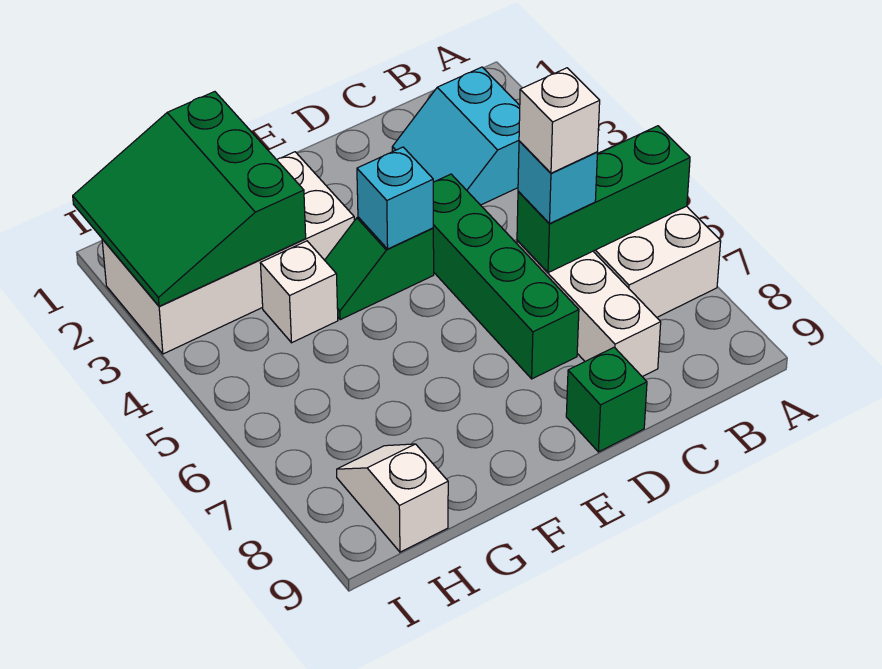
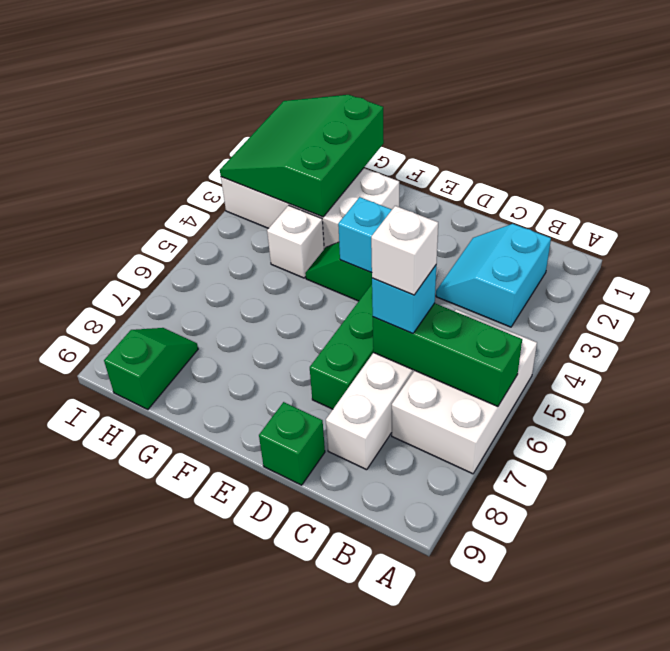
white 1x2 slope [337,444,448,552] -> green 1x2 slope [104,328,198,409]

